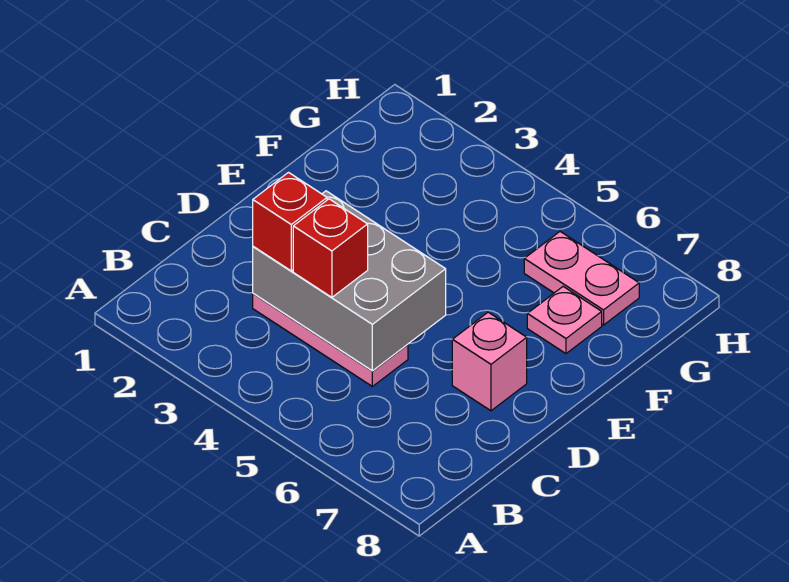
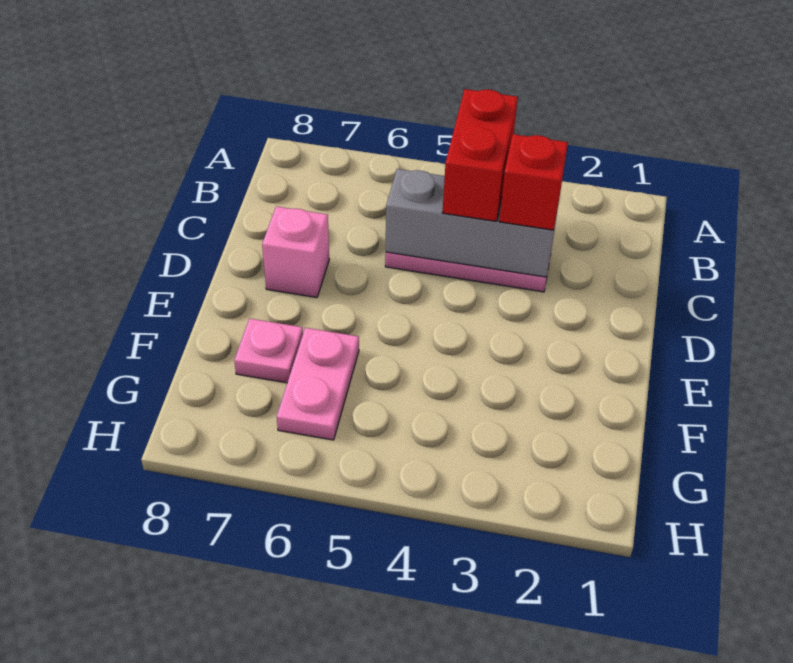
grey 2x3 brick [253,191,446,371] -> grey 1x3 brick [386,169,559,277]
red 1x1 brick [293,199,368,297] -> red 1x2 brick [442,89,518,221]
pink 1x2 plate [524,232,639,325] -> pink 1x2 plate turned to [277,328,359,440]

